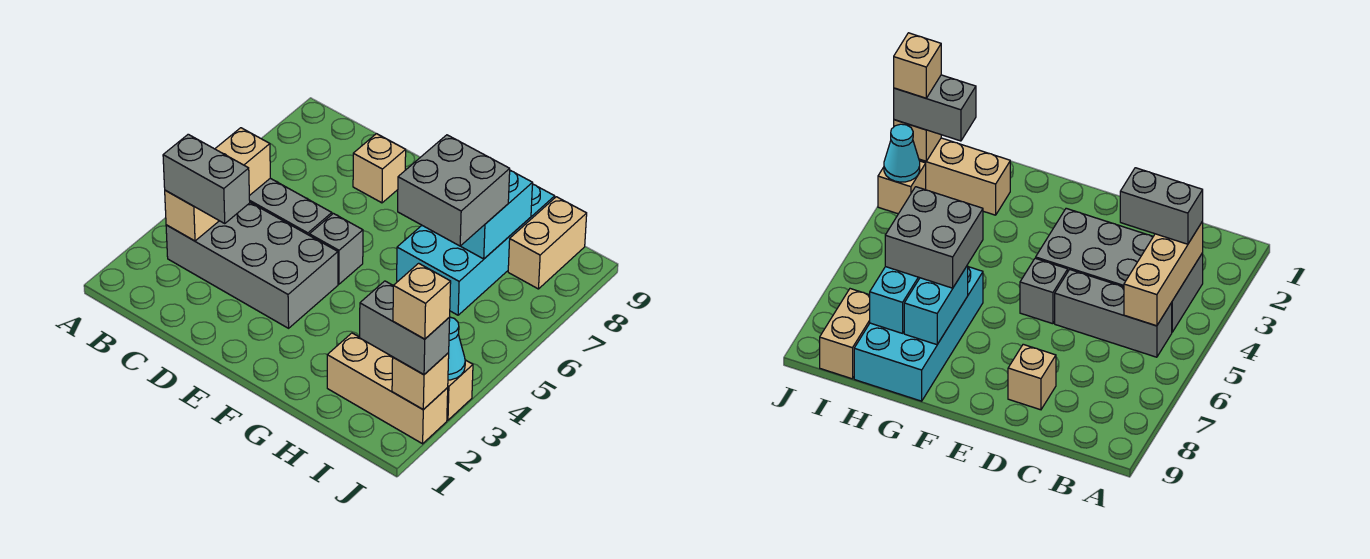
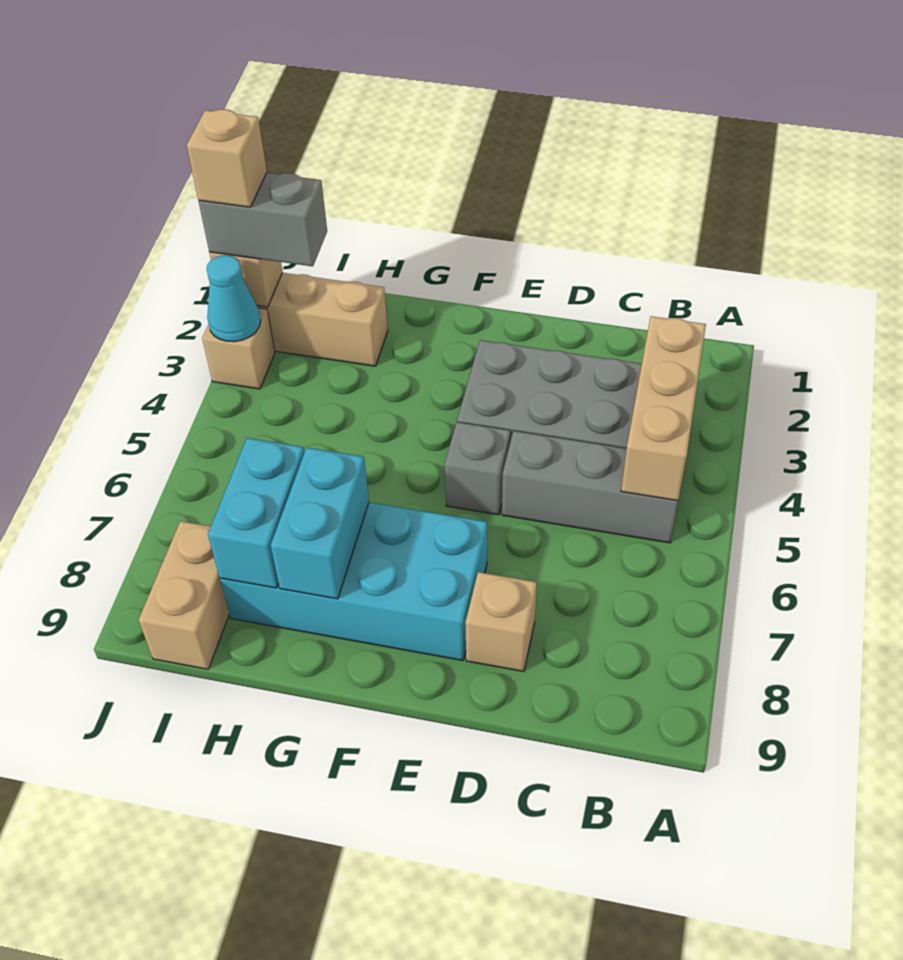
grey 1x2 brick [163,134,250,223] -> none
cyan 2x4 brick [397,184,555,315] -> cyan 2x4 brick turned to [220,502,487,660]
grey 2x2 brick [398,135,510,246] -> none

